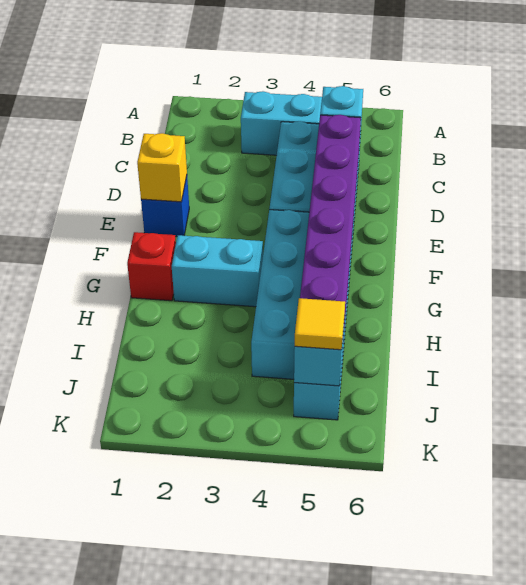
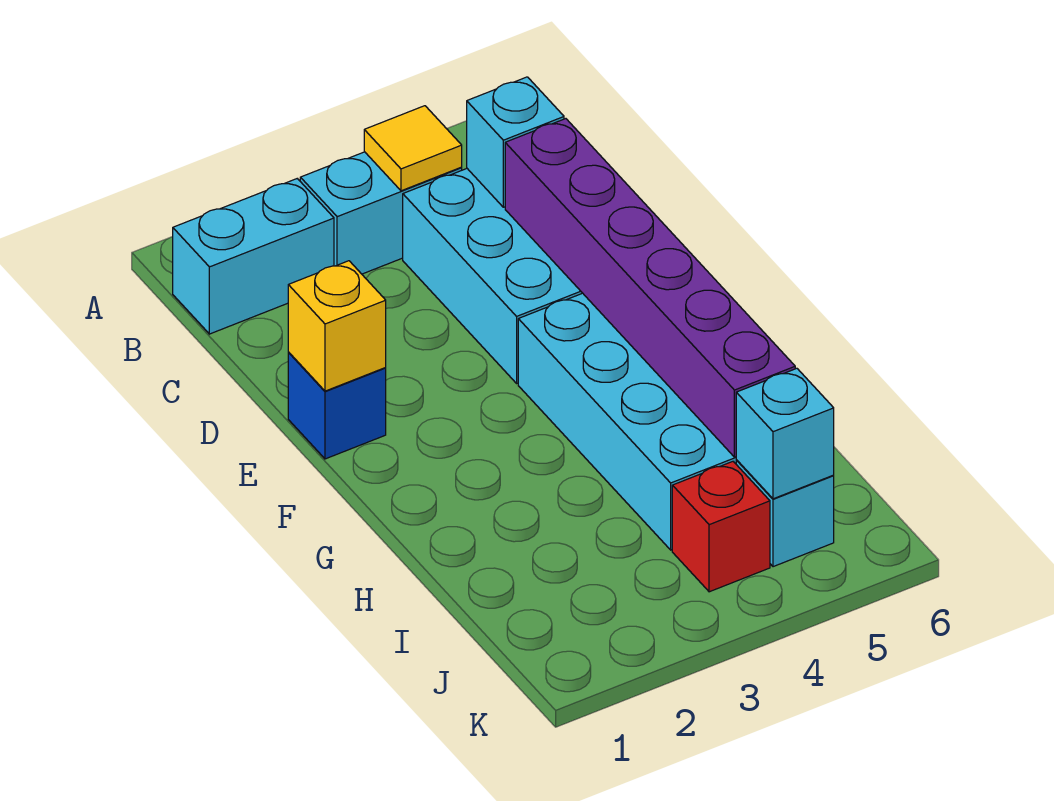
red 1x1 brick [127,232,176,301] -> red 1x1 brick moved to [672,462,770,592]
cyan 1x2 brick [172,235,263,307] -> cyan 1x2 brick moved to [172,179,334,334]
yellow 1x1 tile [295,298,345,350] -> yellow 1x1 tile moved to [364,106,462,191]

